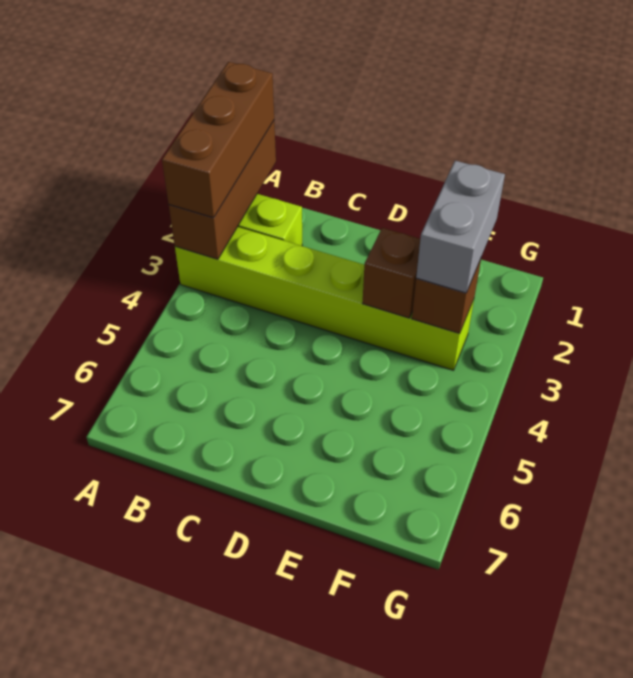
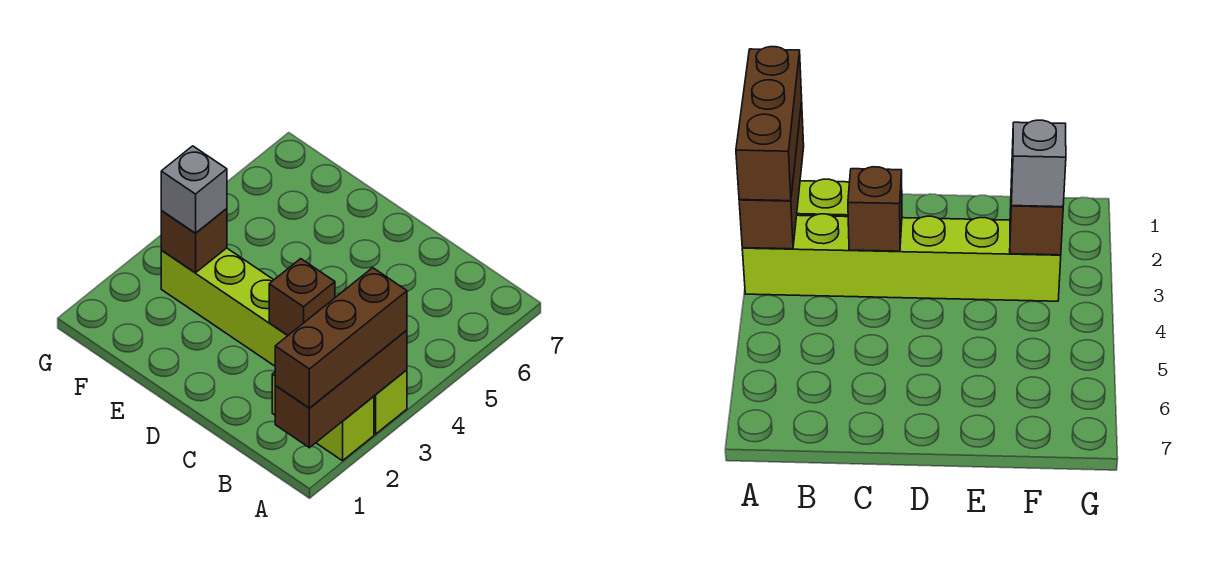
brown 1x1 brick [362,228,420,318] -> brown 1x1 brick moved to [269,259,335,335]
grey 1x2 brick [416,161,505,293] -> grey 1x1 brick [161,146,227,233]

